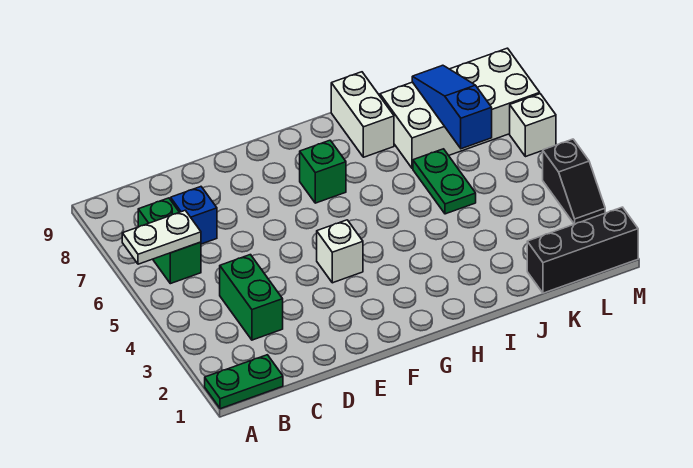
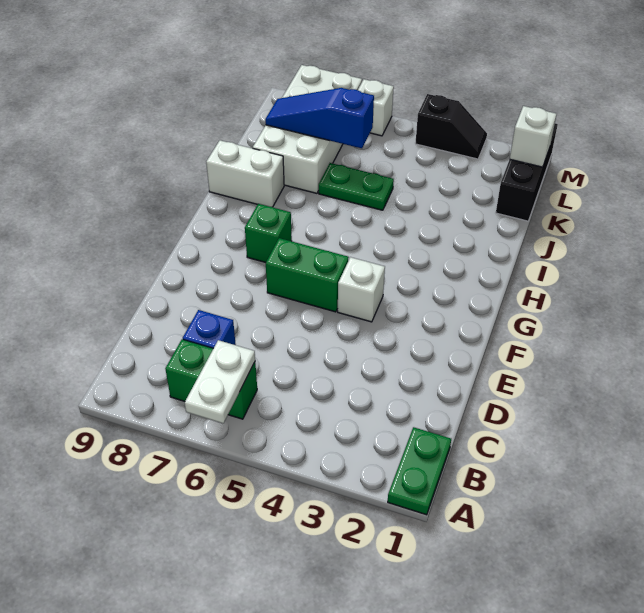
green 1x2 brick [220,255,283,340] -> green 1x2 brick moved to [266,238,349,312]
none -> white 1x1 brick [510,106,556,167]

